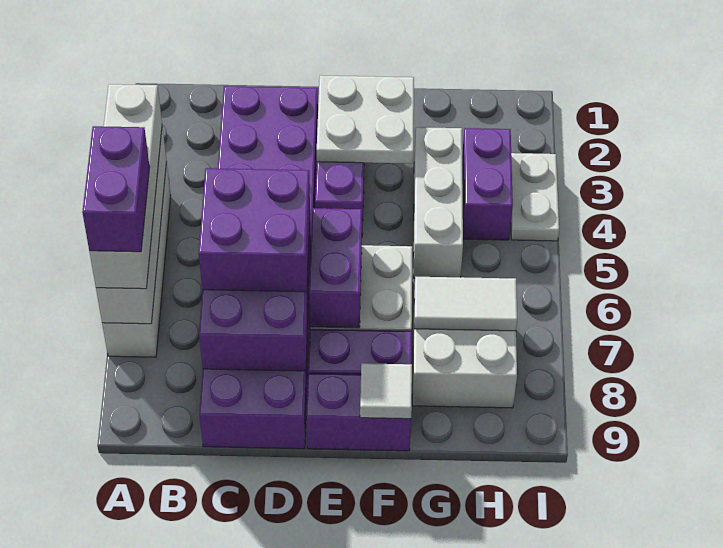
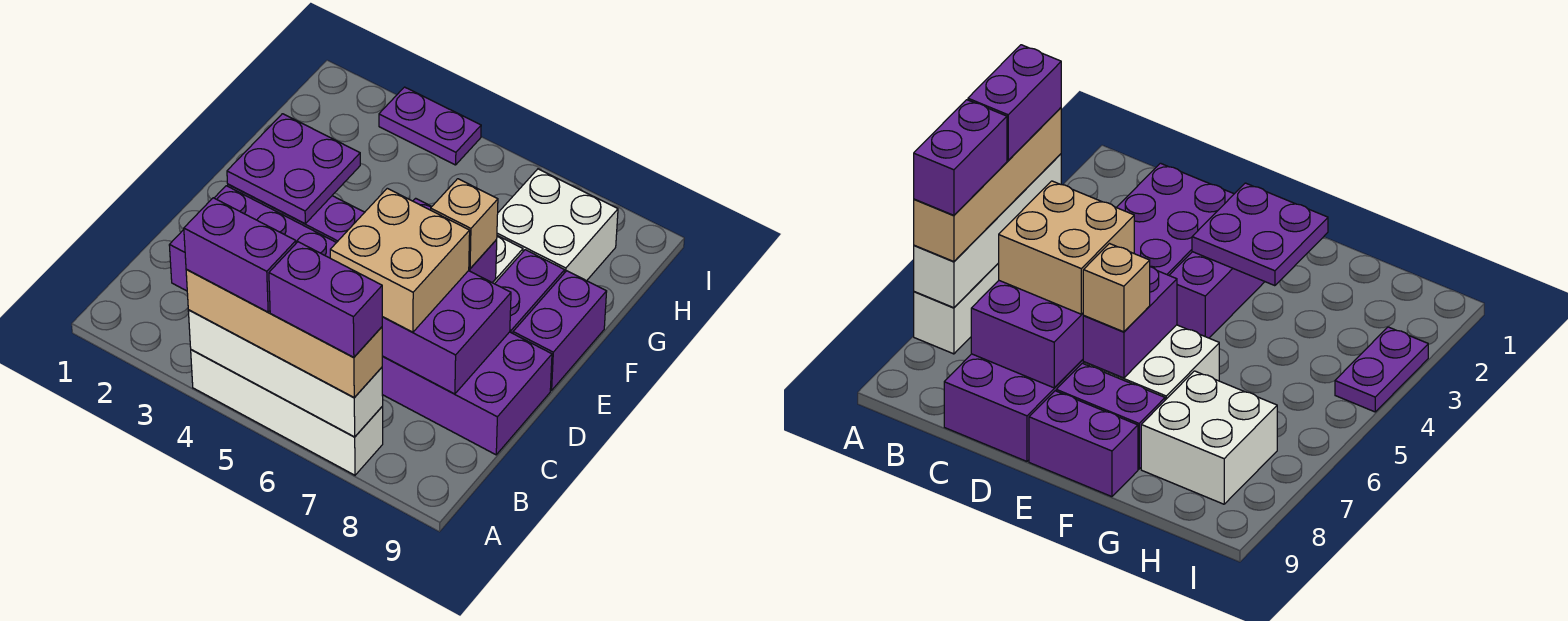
white 1x4 brick [89,84,162,289] -> tan 1x4 brick [186,269,382,398]
purple 2x2 brick [199,168,310,292] -> tan 2x2 brick [330,188,470,332]
white 2x2 plate [317,75,414,164] -> purple 2x2 plate [227,114,360,224]
none -> tan 1x1 brick [431,179,498,268]
white 1x1 tile [360,363,412,419] -> none
white 1x3 brick [413,127,463,278] -> none
white 1x2 tile [414,277,517,331] -> none
purple 1x2 brick [462,128,513,240] -> purple 1x2 brick moved to [184,198,296,312]
white 1x2 plate [511,153,559,241] -> purple 1x2 plate [379,87,481,165]

